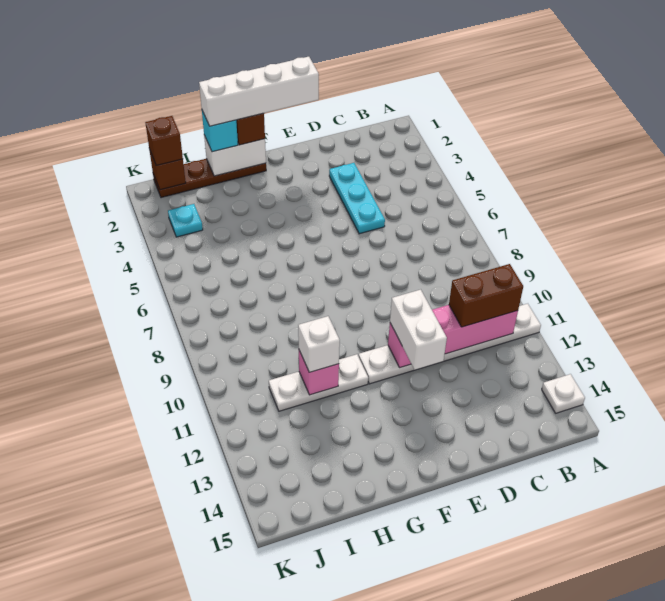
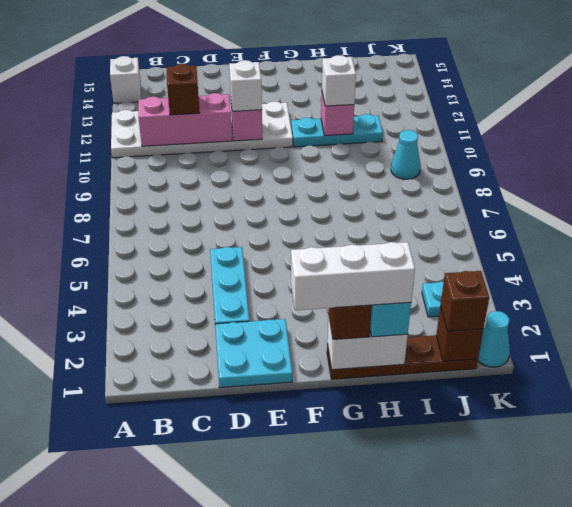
white 1x6 plate [359,304,541,384] -> white 2x6 plate [111,101,293,158]
white 1x1 plate [542,374,585,413] -> white 1x1 brick [110,56,141,103]
brown 1x2 brick [449,264,523,327] -> brown 1x1 brick [167,64,200,115]
none -> cyan 2x2 plate [215,319,292,388]
white 1x4 brick [199,57,319,126] -> white 1x3 brick [291,242,415,310]
white 1x2 brick [390,290,447,370] -> white 1x1 brick [229,60,262,111]
white 1x3 plate [269,354,368,411] -> cyan 1x3 plate [291,114,383,147]
none -> cyan 1x1 cone [391,130,421,179]
none -> cyan 1x1 cone [478,311,510,367]

